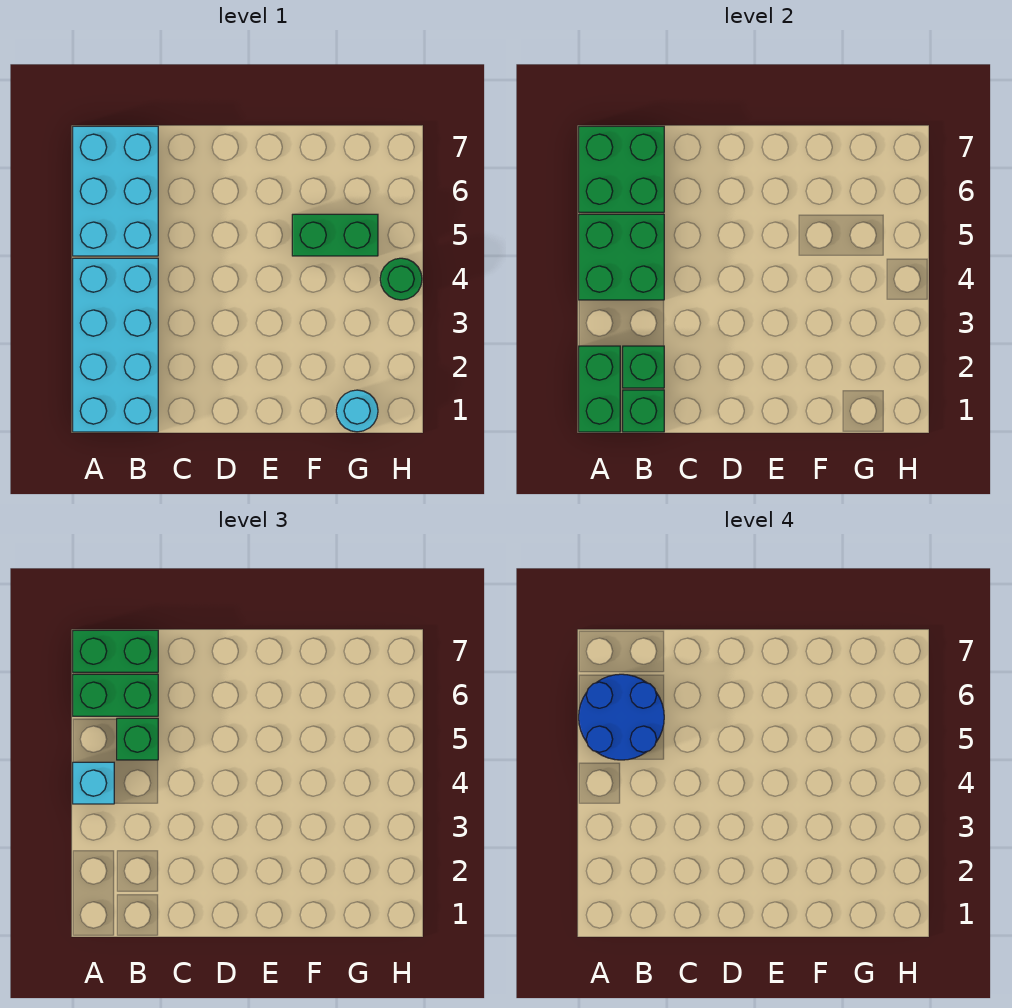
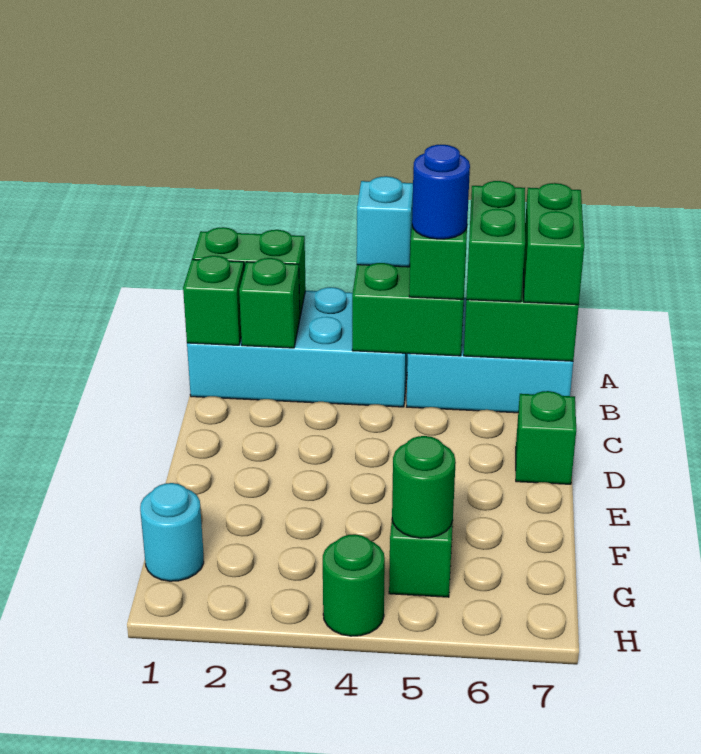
blue 2x2 round brick [579,674,664,760] -> blue 1x1 round brick [412,145,470,239]
none -> green 1x1 brick [516,391,576,484]
none -> green 1x1 round brick [392,436,455,538]

